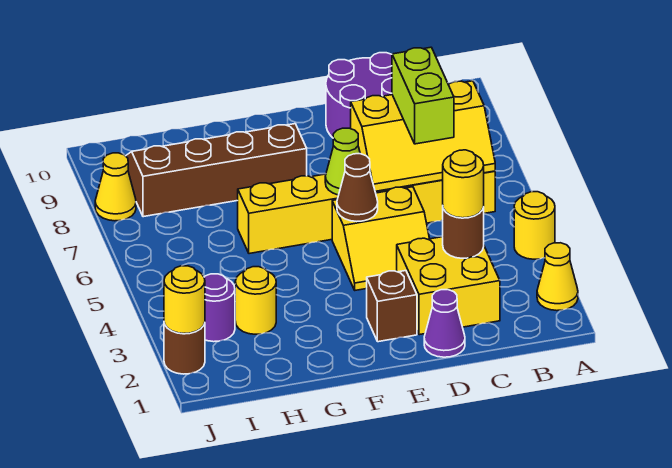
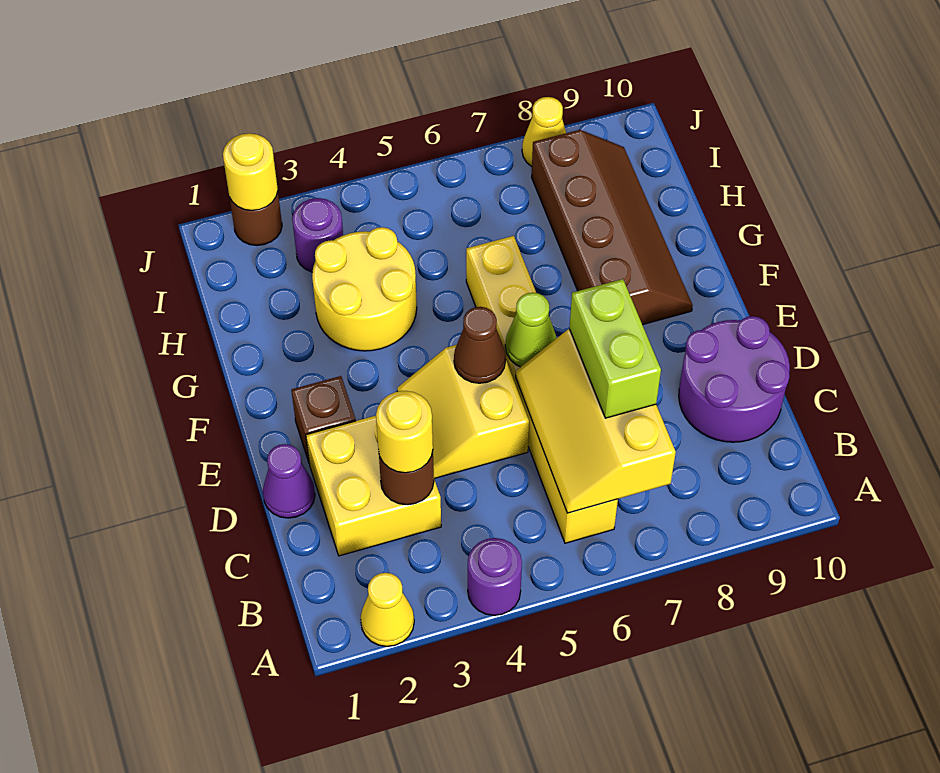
yellow 1x1 round brick [514,192,555,259] -> purple 1x1 round brick [468,538,522,615]
lime 1x2 brick [392,47,454,144] -> lime 1x2 brick turned to [569,279,661,418]
yellow 1x1 round brick [235,267,276,334] -> yellow 2x2 round brick [312,227,417,351]

